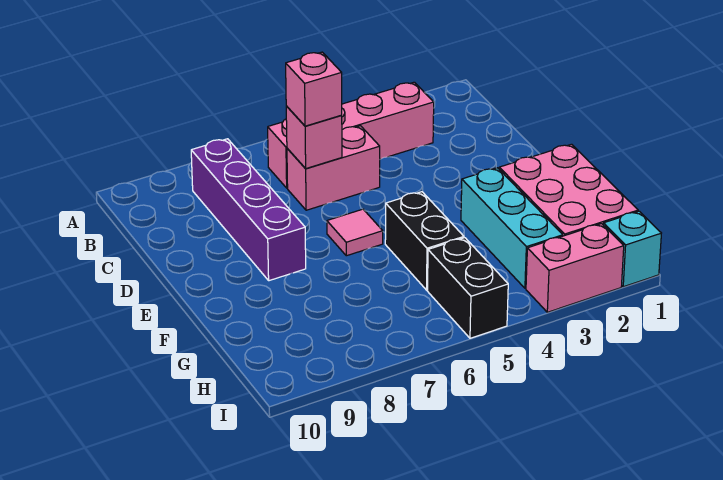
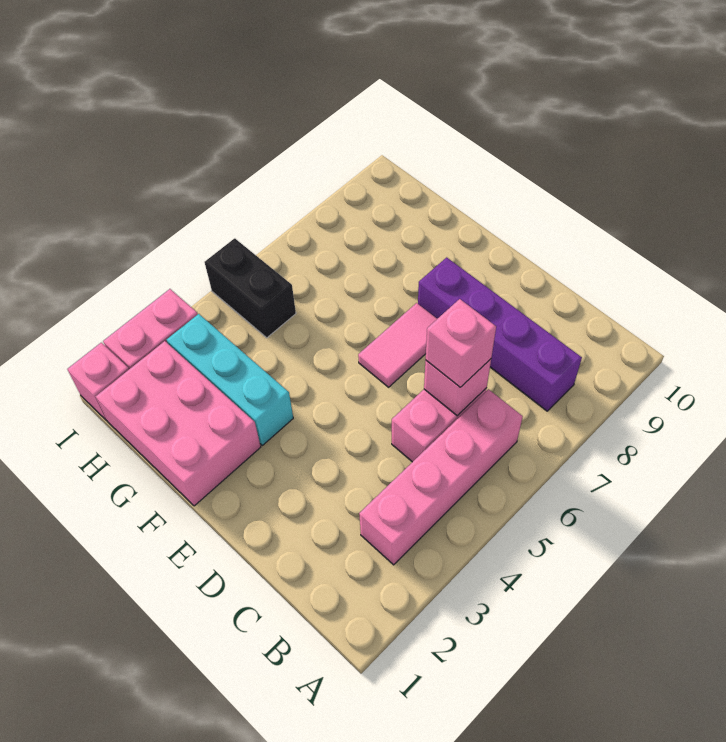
pink 1x1 tile [327,209,383,256] -> pink 1x2 tile [358,303,437,387]
black 1x2 brick [385,192,464,290] -> none
cyan 1x1 brick [603,211,661,287] -> pink 1x1 brick [68,343,129,421]

